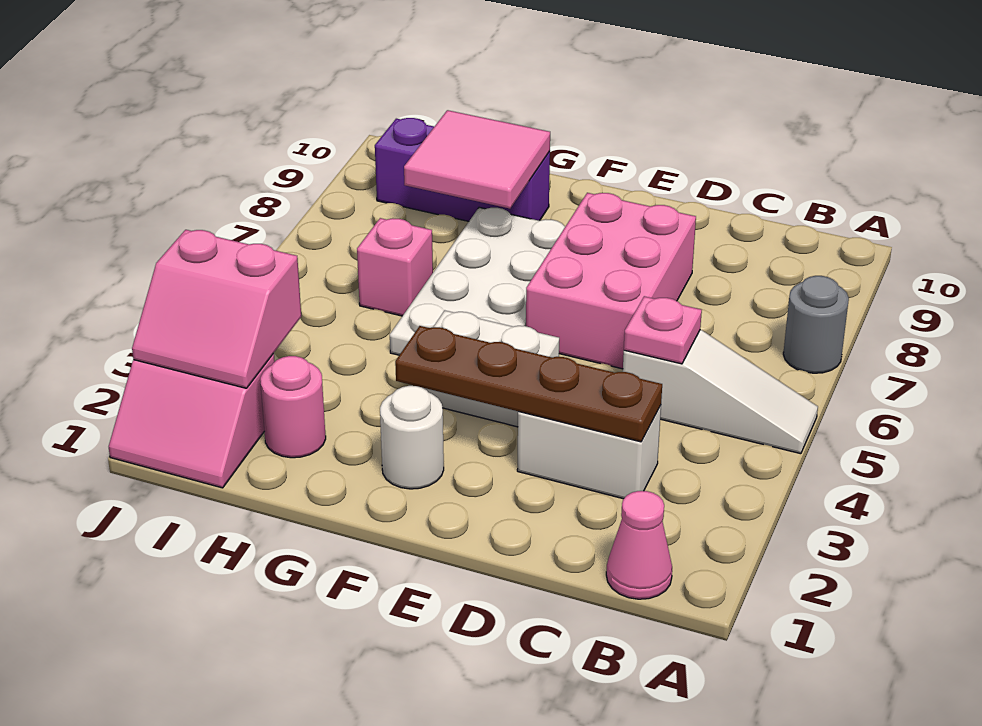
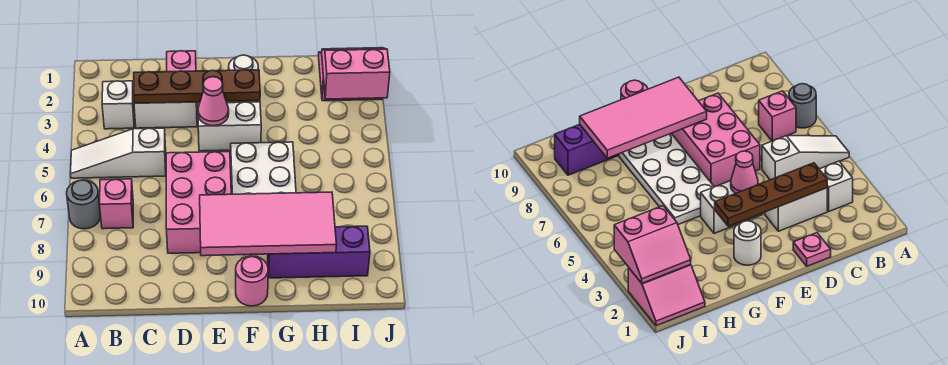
pink 1x1 cone [606,491,672,599] -> pink 1x1 cone moved to [198,77,229,126]
none -> white 1x1 brick [102,81,134,129]
pink 1x1 plate [624,296,702,364] -> pink 1x1 plate moved to [167,51,196,72]
pink 2x2 tile [404,110,550,209] -> pink 2x4 tile [200,192,336,256]
pink 1x1 round brick [260,356,326,458] -> pink 1x1 round brick moved to [236,256,268,306]
pink 1x1 brick [357,218,433,316] -> pink 1x1 brick moved to [100,179,133,229]

